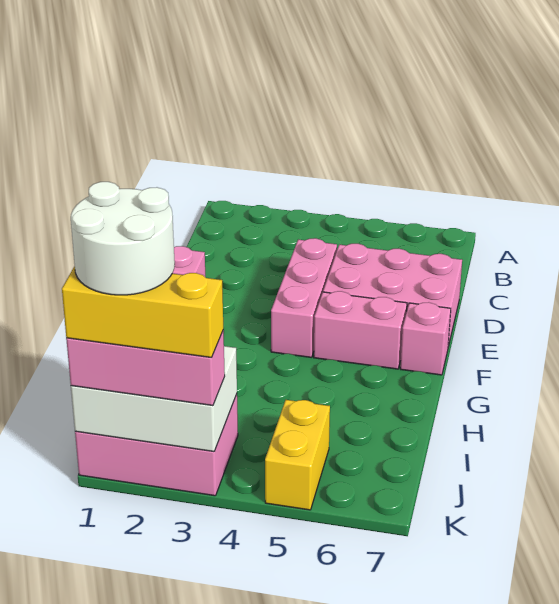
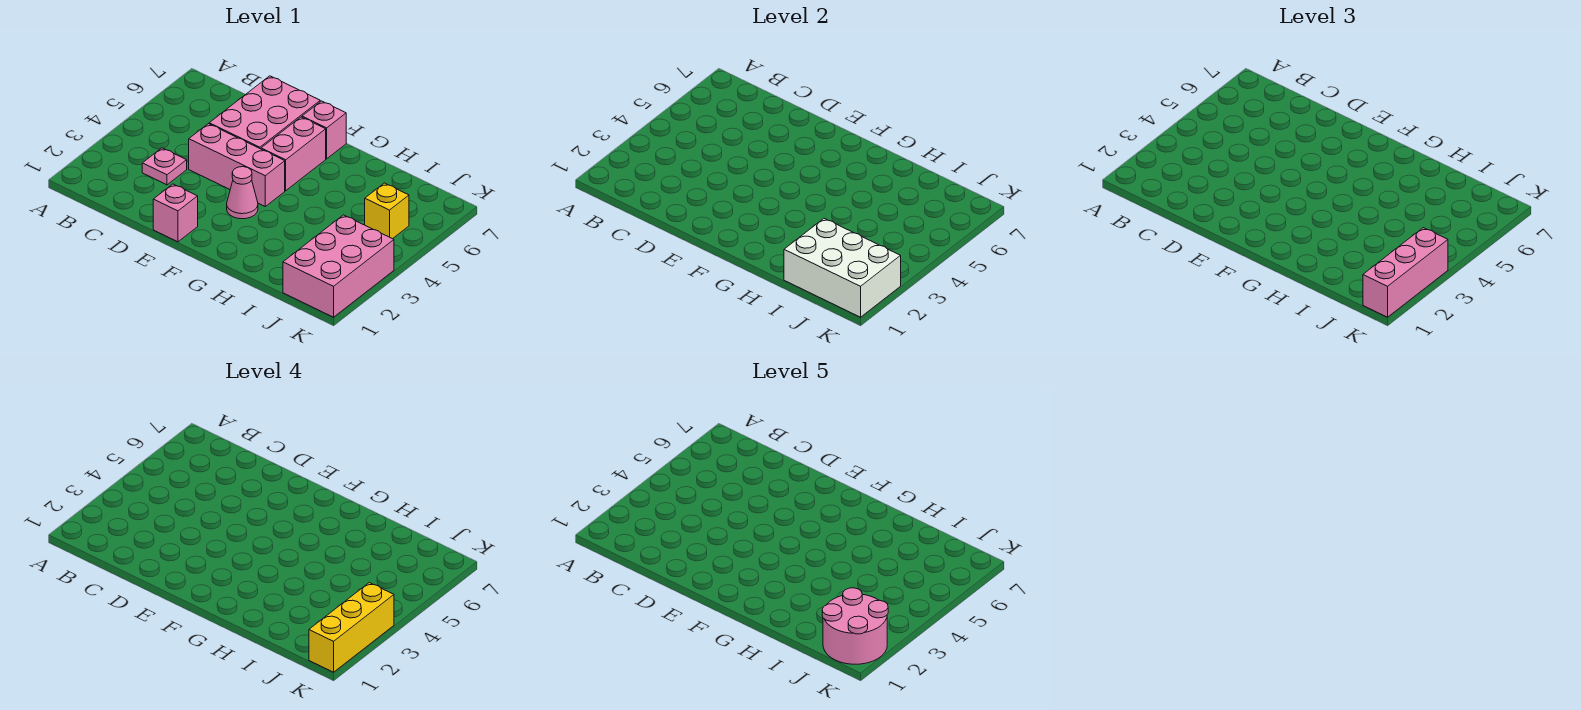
none -> pink 1x1 plate [142,148,187,185]
none -> pink 1x1 cone [227,167,258,219]
white 2x3 brick [71,346,237,452] -> white 2x3 brick turned to [784,219,901,317]
white 2x2 round brick [71,182,175,295] -> pink 2x2 round brick [822,588,888,664]
yellow 1x2 brick [265,400,330,510] -> yellow 1x1 brick [365,183,409,239]

